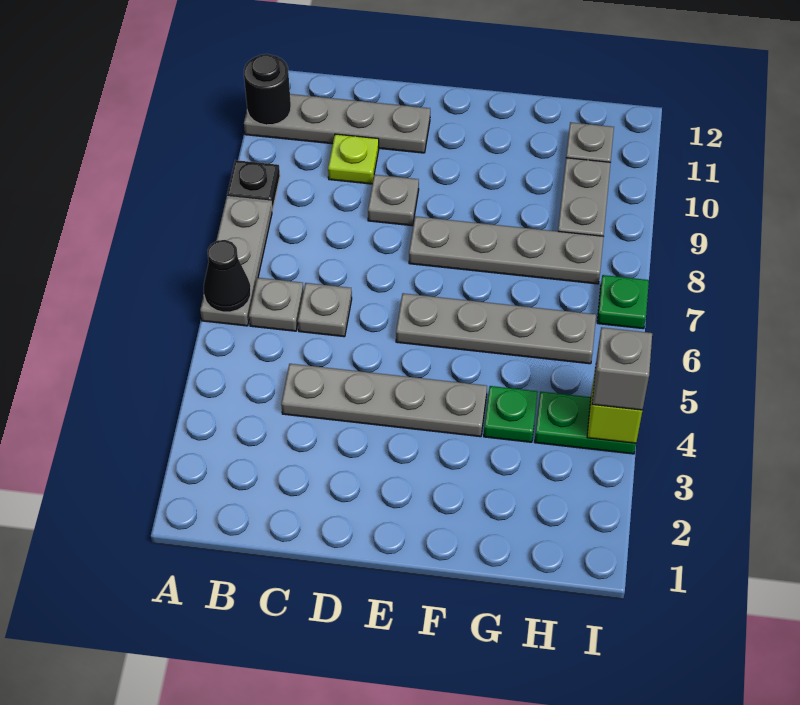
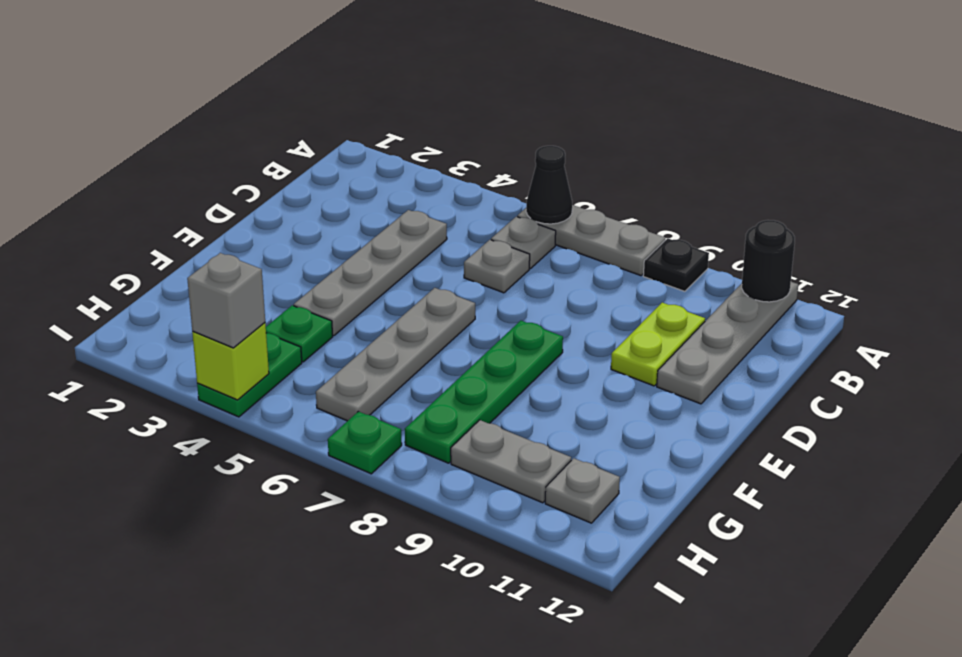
lime 1x1 plate [328,134,379,184] -> lime 1x2 plate [611,303,705,386]
grey 1x1 plate [368,175,419,226] -> none
grey 1x4 plate [409,216,604,284] -> green 1x4 plate [405,321,563,463]

